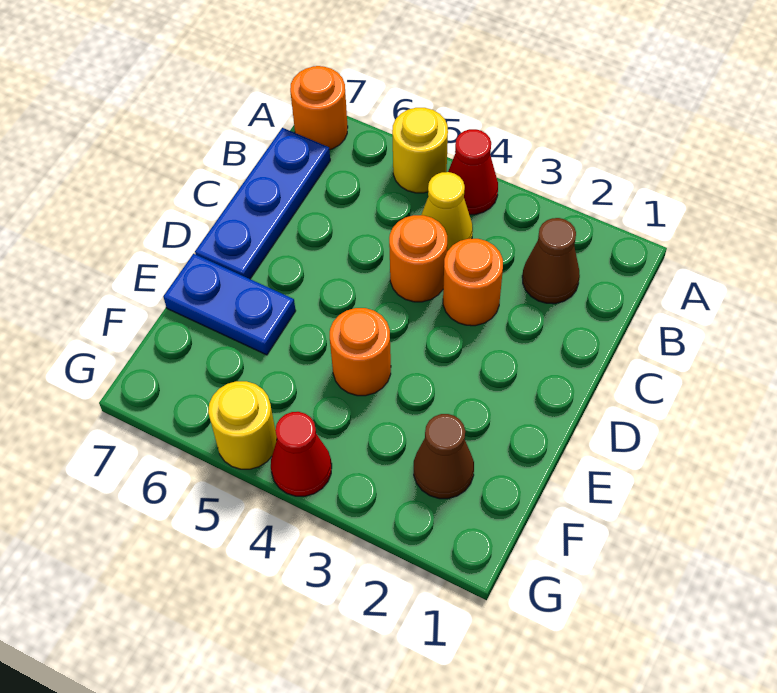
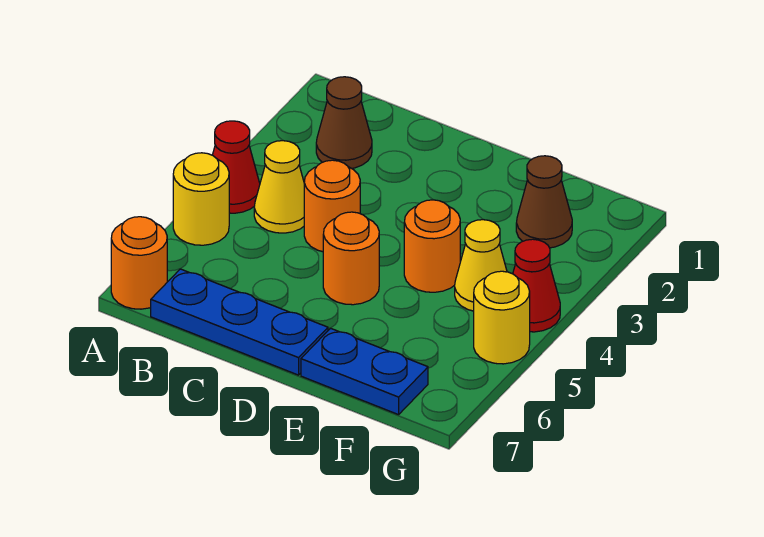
orange 1x1 round brick [443,239,503,326] -> orange 1x1 round brick moved to [323,212,379,305]
blue 1x2 plate [163,254,296,355] -> blue 1x2 plate turned to [301,328,428,415]
none -> yellow 1x1 cone [455,220,507,311]

